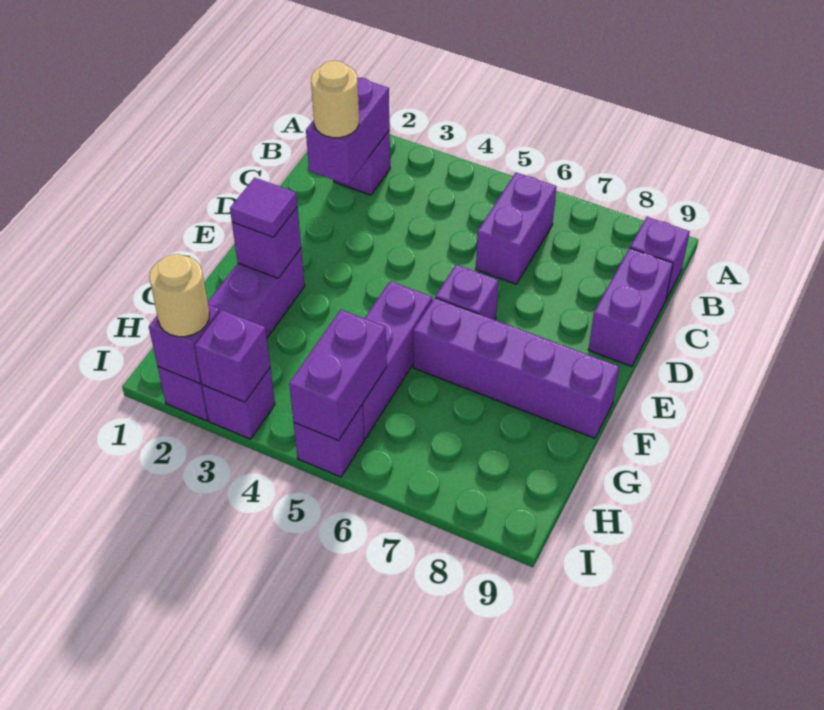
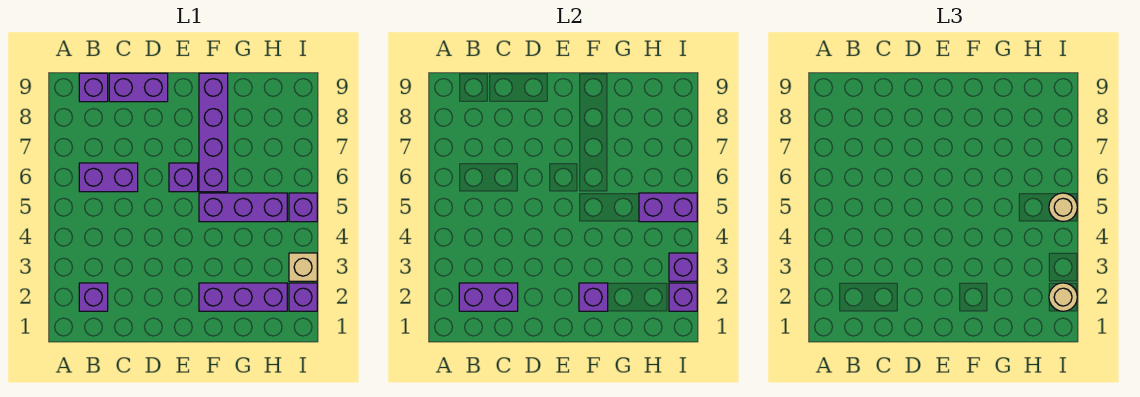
tan 1x1 round brick [311,61,359,138] -> tan 1x1 round brick moved to [1049,193,1077,222]
purple 1x1 tile [230,177,297,237] -> none
purple 1x1 brick [202,368,275,439] -> tan 1x1 brick [289,253,317,281]

